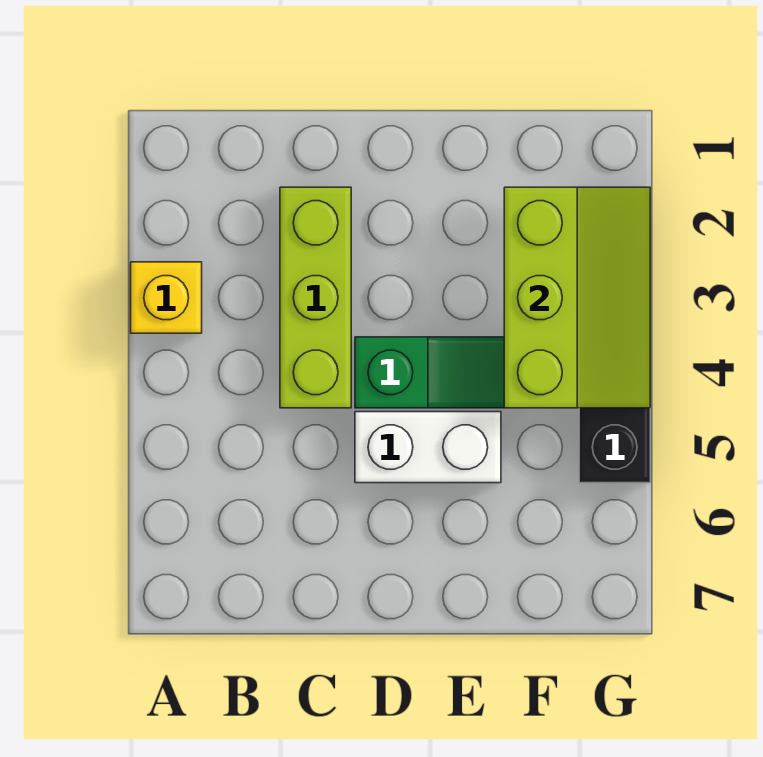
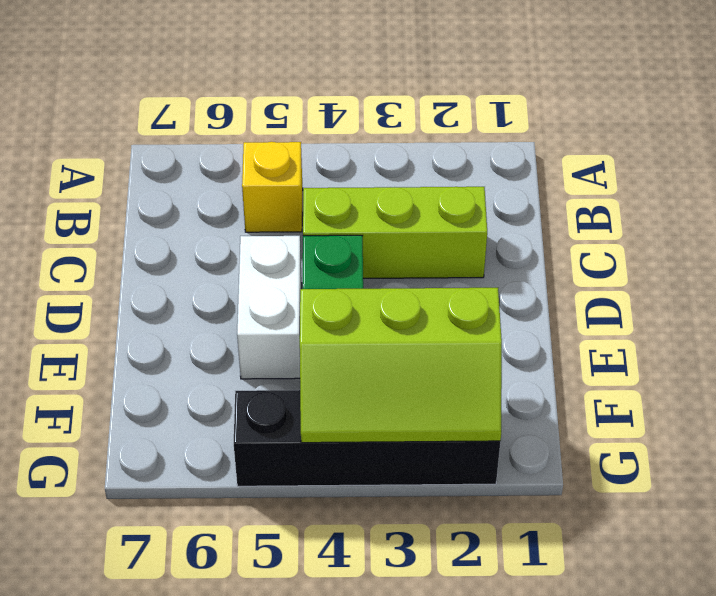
yellow 1x1 brick [131,262,202,333] -> yellow 1x1 brick moved to [242,142,303,232]

